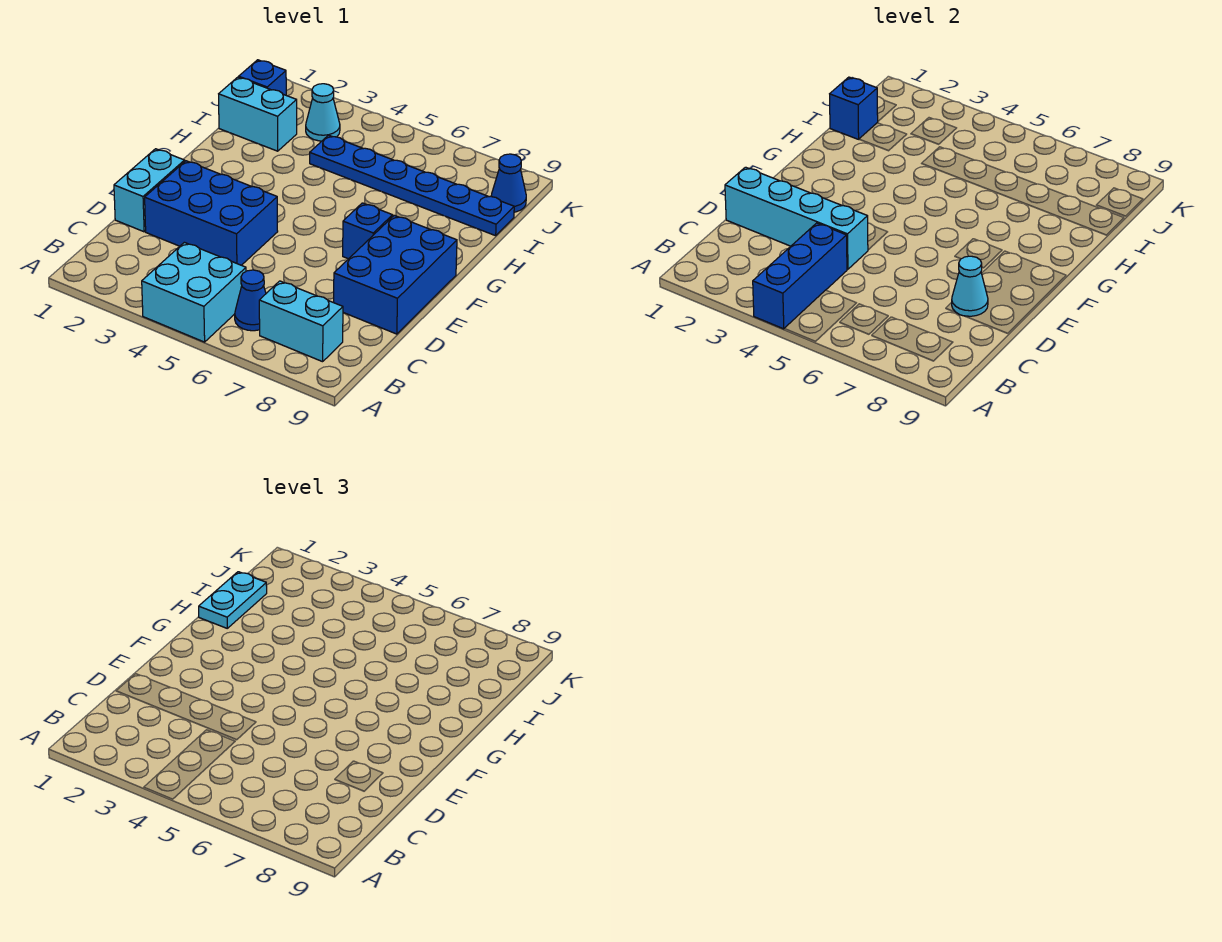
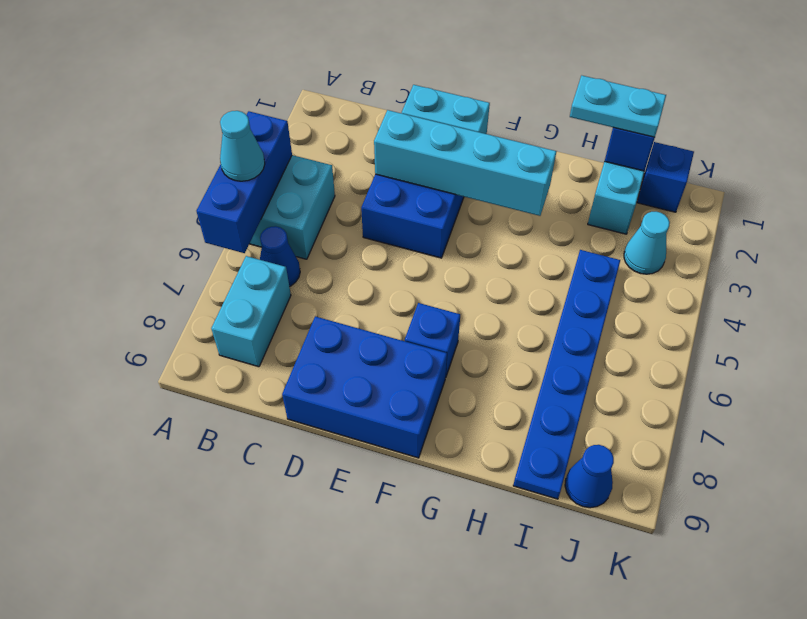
blue 1x3 brick [753,223,847,329] -> blue 1x3 brick turned to [196,111,292,253]
cyan 1x4 brick [725,167,868,269] -> cyan 1x4 brick turned to [374,110,557,216]
cyan 1x1 cone [952,256,988,316] -> cyan 1x1 cone moved to [220,111,265,181]

